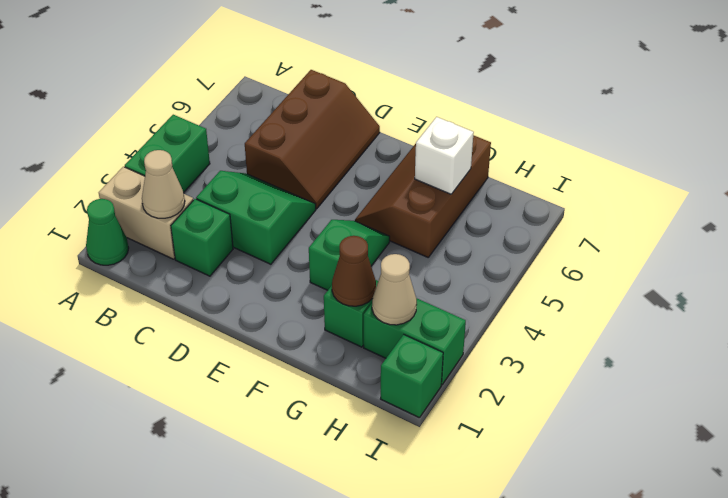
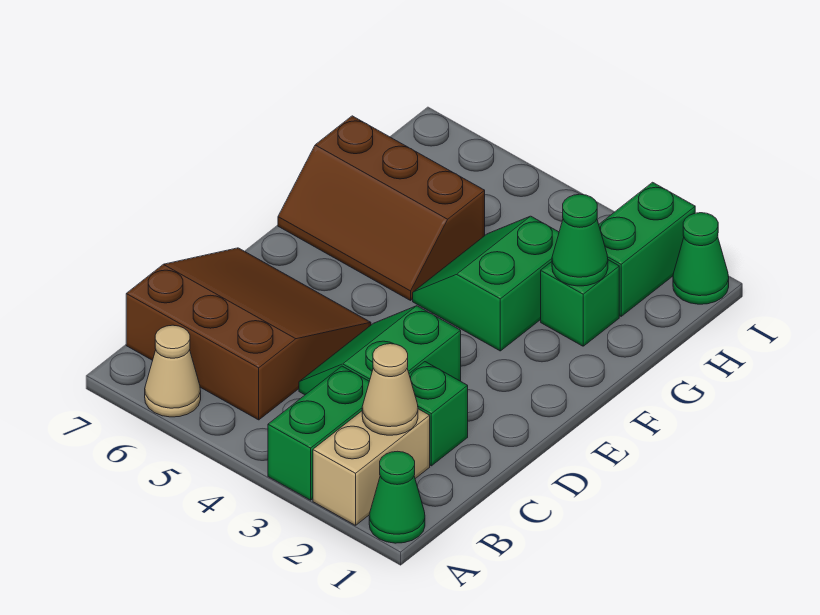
green 1x2 brick [125,115,210,193] -> green 1x2 brick turned to [268,366,369,500]
brown 2x3 slope [245,70,380,209] -> brown 3x3 slope [126,248,371,420]
green 1x2 slope [309,220,390,290] -> green 2x2 slope [413,216,559,351]
brown 1x1 cone [332,236,376,306] -> green 1x1 cone [552,194,608,286]
white 1x1 brick [415,117,474,194] -> none
tan 1x1 cone [372,254,417,325] -> tan 1x1 cone moved to [145,325,201,417]
green 1x1 brick [381,335,443,418] -> green 1x1 cone [673,213,729,304]

